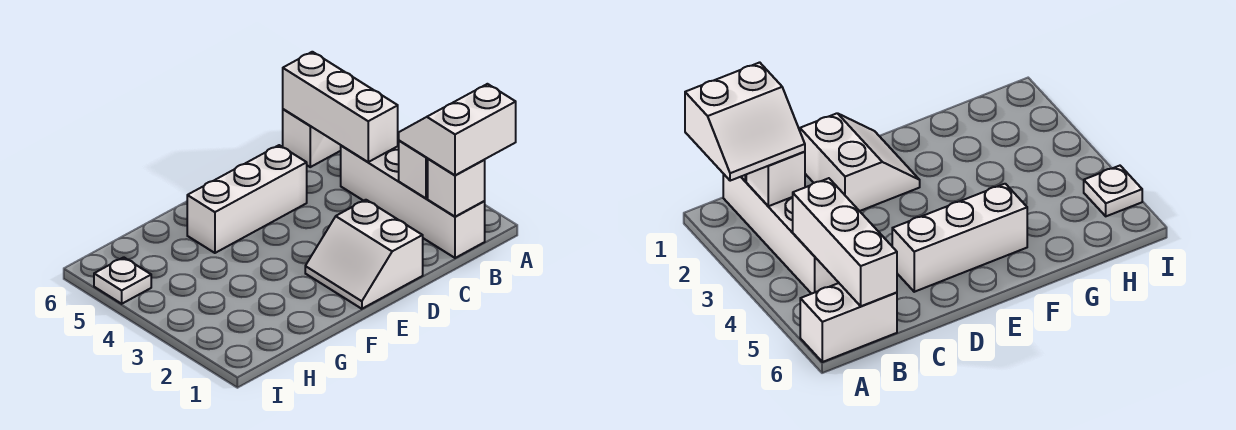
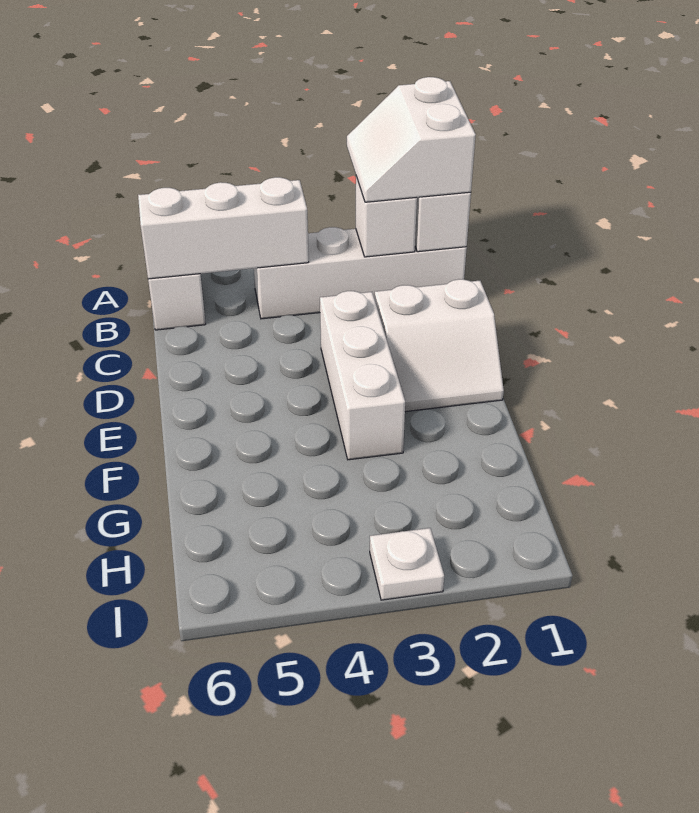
white 1x3 brick [187,145,307,253] -> white 1x3 brick moved to [320,291,405,460]
white 1x1 plate [94,257,151,304] -> white 1x1 plate moved to [370,528,444,600]

